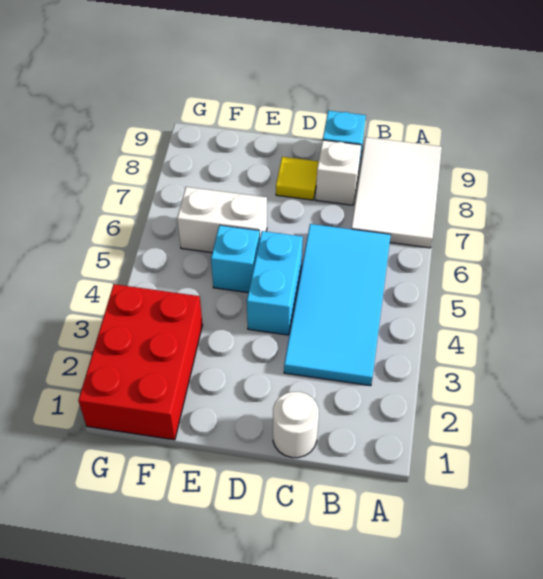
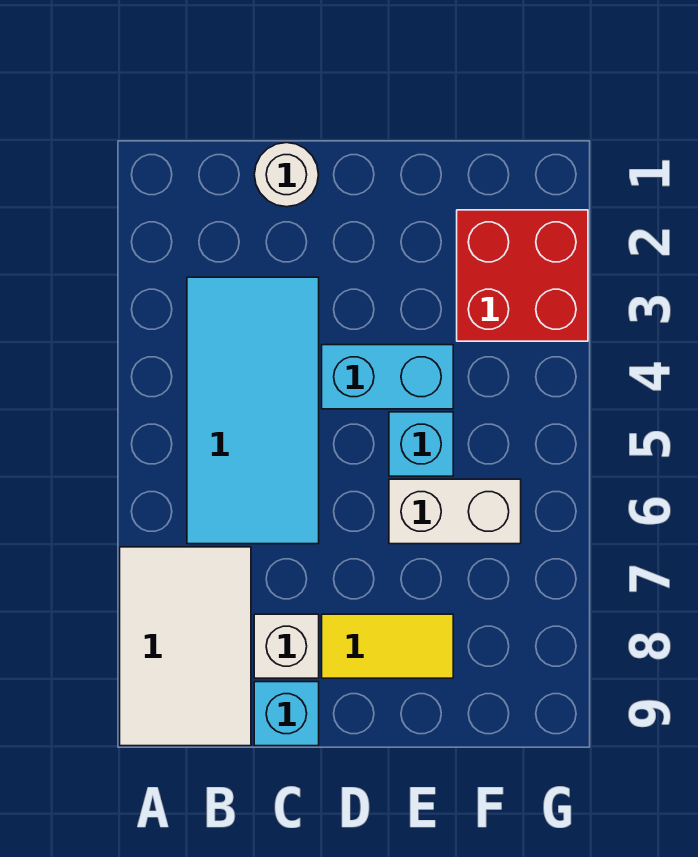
cyan 1x2 brick [247,231,303,335] -> cyan 1x2 brick turned to [322,345,453,409]
yellow 1x1 tile [276,157,319,200] -> yellow 1x2 tile [322,614,453,678]
red 2x3 brick [78,284,203,440] -> red 2x2 brick [457,210,588,341]

